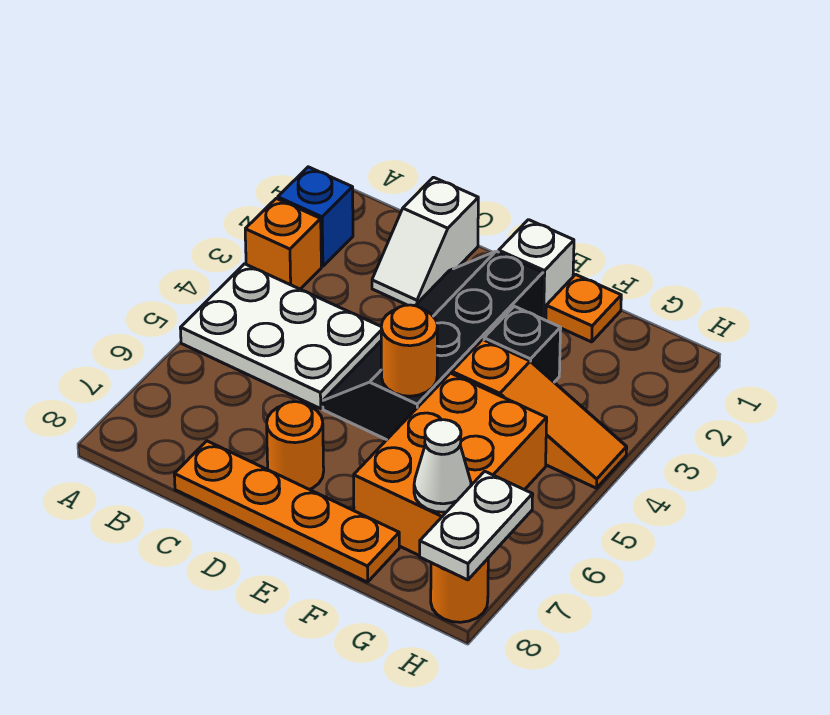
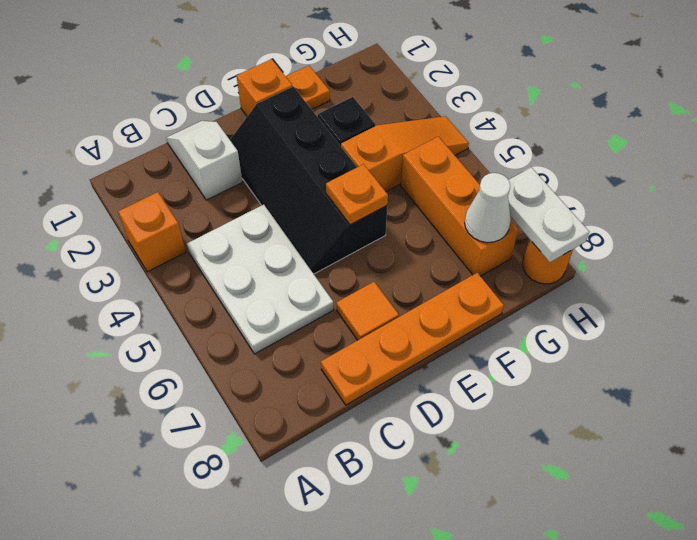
blue 1x1 brick [278,167,353,266] -> none
white 2x3 plate [180,264,381,409] -> white 2x3 plate turned to [187,205,334,354]
white 1x2 slope [372,177,478,306] -> white 1x2 slope turned to [166,121,242,200]
orange 1x1 round brick [267,402,324,489] -> orange 1x1 tile [336,282,399,340]
white 1x1 brick [499,220,574,319] -> orange 1x1 brick [236,59,292,116]
orange 1x1 round brick [381,305,437,396] -> orange 1x1 plate [326,164,388,225]
orange 2x3 brick [354,373,547,556] -> orange 1x3 brick [401,137,518,276]

